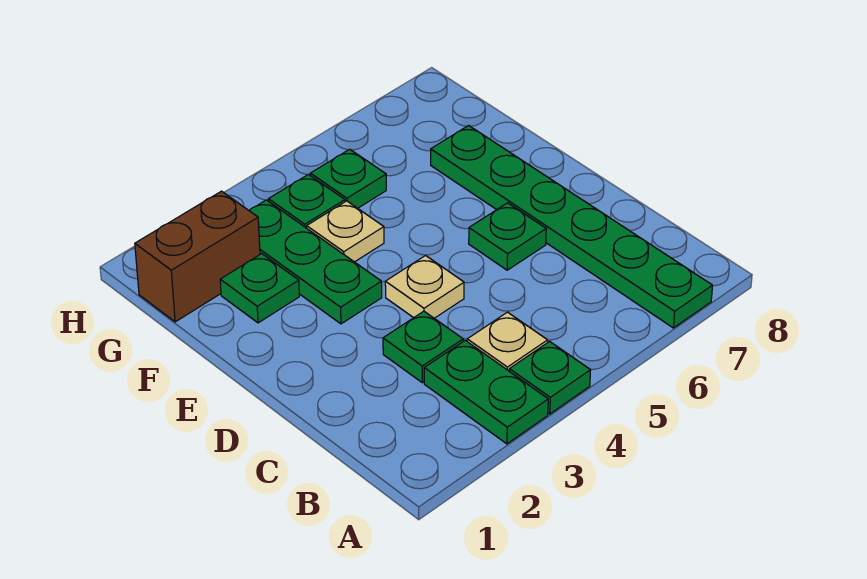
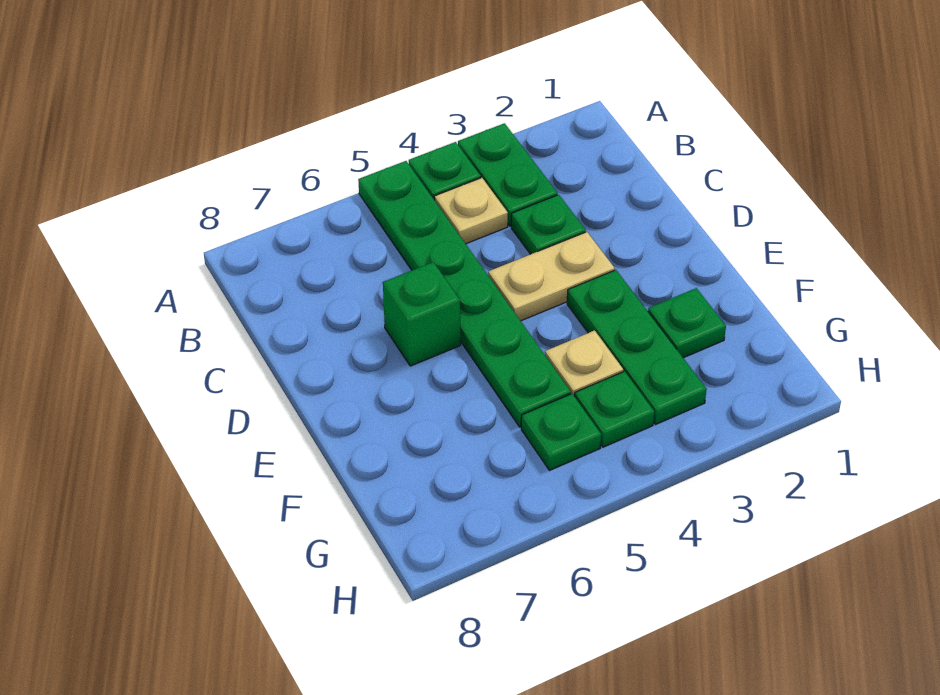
green 1x6 plate [431,126,713,328] -> green 1x6 plate moved to [358,161,571,427]
tan 1x1 plate [385,256,464,318] -> tan 1x2 plate [488,232,615,321]
green 1x1 plate [469,203,546,270] -> green 1x1 brick [383,262,460,366]
brown 1x2 brick [135,191,260,322] -> none

